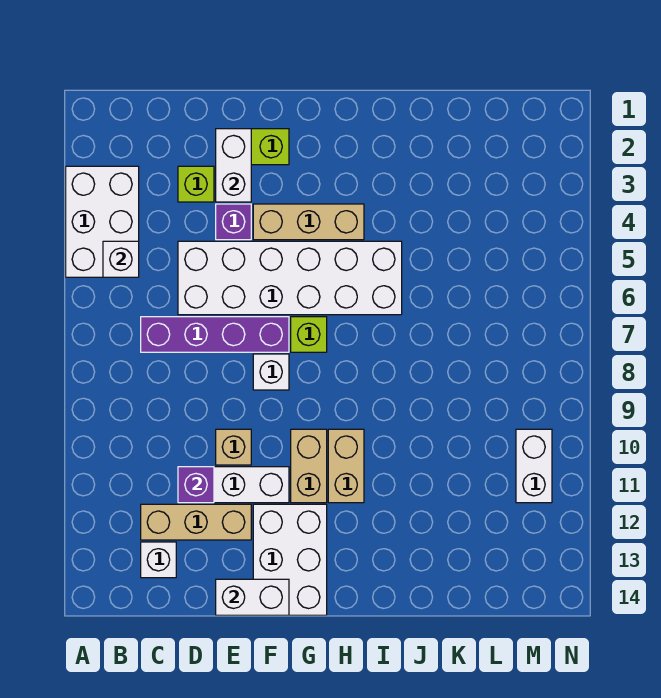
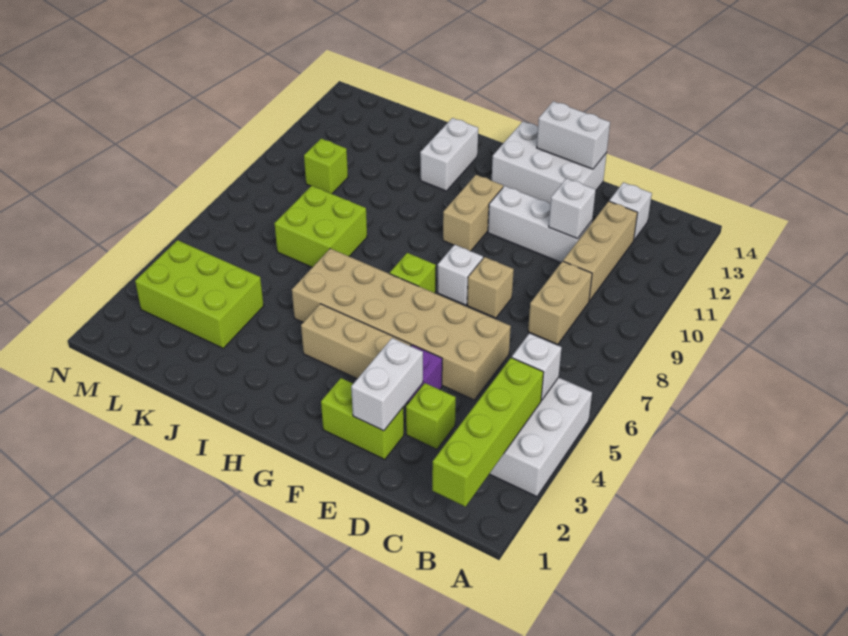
none -> lime 1x4 brick [432,358,544,507]
purple 1x4 brick [141,317,289,352] -> none
tan 1x3 brick [141,504,251,540] -> tan 1x3 brick turned to [563,201,637,301]
white 2x6 brick [178,241,402,315] -> tan 2x6 brick [292,249,511,400]
purple 1x1 brick [178,467,214,503] -> white 1x1 brick [549,178,596,239]
tan 1x1 brick [216,429,251,465] -> tan 1x1 brick moved to [467,257,514,318]
white 2x3 brick [253,504,327,615] -> white 2x3 brick turned to [492,122,607,204]
tan 1x2 brick [328,429,364,503] -> tan 1x2 brick moved to [528,261,592,345]
none -> lime 2x2 brick [274,186,367,267]
none -> lime 2x3 brick [135,240,264,348]
none -> lime 1x1 brick [304,139,348,194]
white 1x2 brick [516,429,552,503] -> white 1x2 brick moved to [420,118,478,191]

